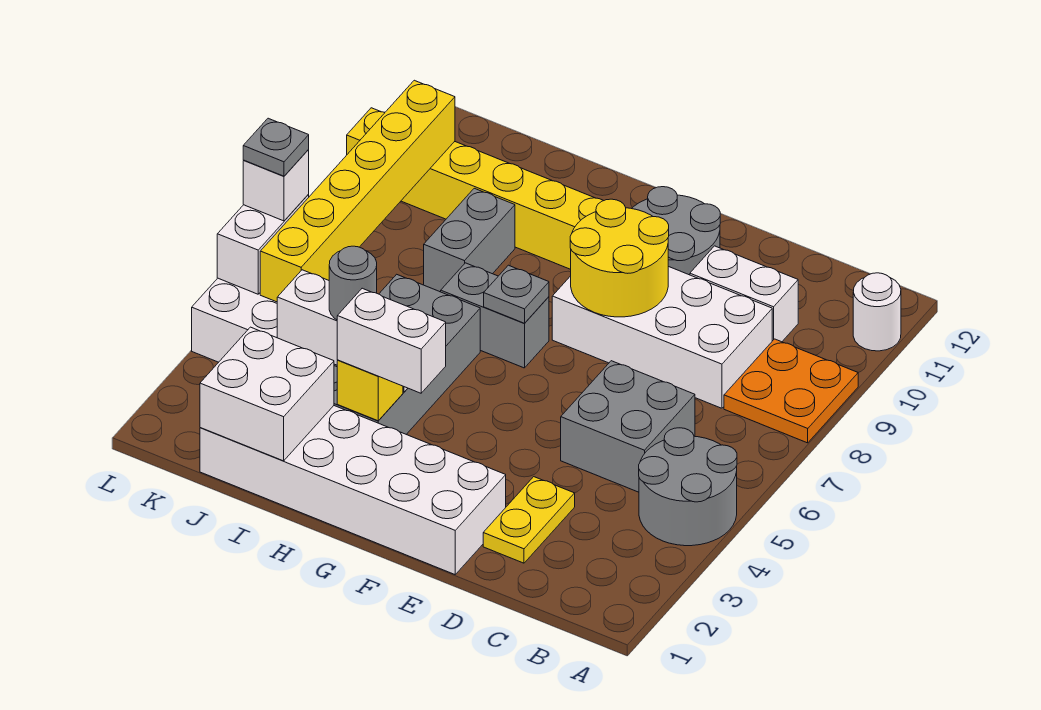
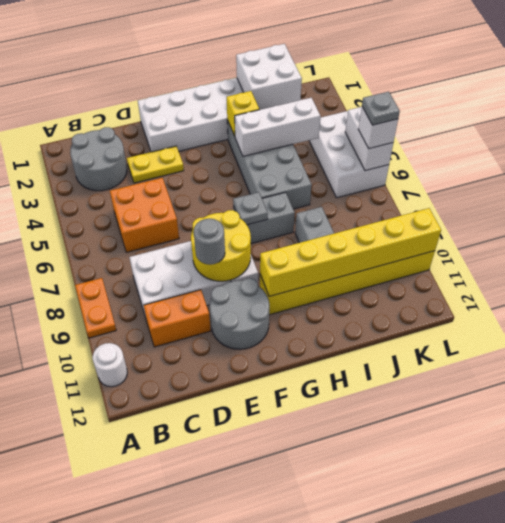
grey 2x2 round brick [639,428,737,546] -> grey 2x2 round brick moved to [70,127,127,191]
orange 2x2 plate [724,339,858,443] -> orange 1x2 plate [75,278,116,338]
grey 2x2 brick [561,361,695,492] -> orange 2x2 brick [110,178,179,252]
white 1x2 brick [690,246,798,342] -> orange 1x2 brick [144,290,211,347]
yellow 1x2 plate [483,477,575,563] -> yellow 1x2 plate turned to [127,146,184,183]
white 1x2 brick [337,288,446,393] -> none
grey 1x1 round brick [329,246,377,320] -> grey 1x1 round brick moved to [194,218,225,265]
yellow 1x6 brick [260,80,455,302] -> yellow 1x6 brick turned to [260,208,441,296]

